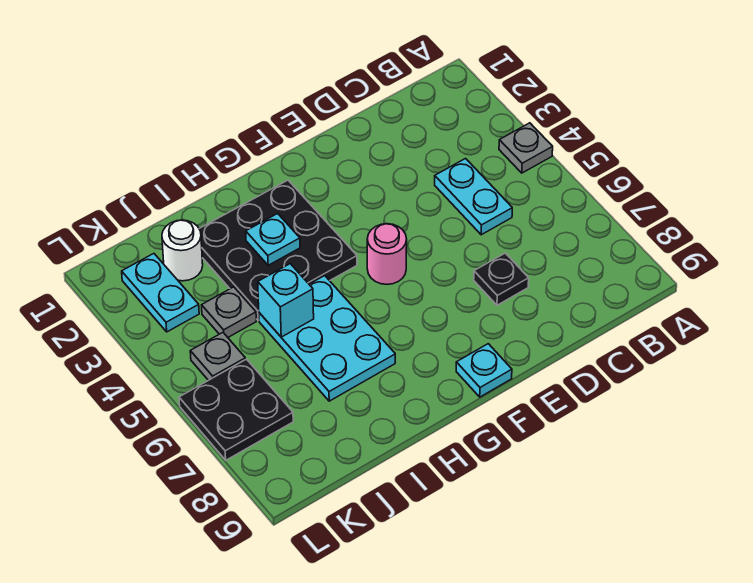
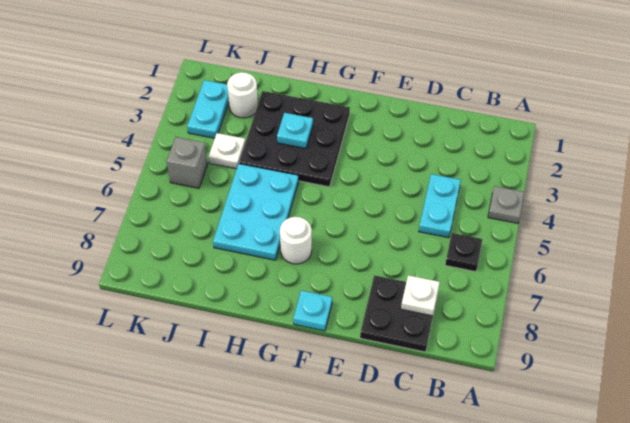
none -> white 1x1 plate [401,275,440,316]
black 1x1 plate [474,253,529,305] -> black 1x1 plate moved to [445,233,482,272]
pink 1x1 round brick [367,224,407,284] -> none
none -> white 1x1 round brick [280,217,312,264]
cyan 1x1 brick [258,264,314,337] -> none
grey 1x1 plate [202,287,256,337] -> white 1x1 plate [209,133,245,169]
grey 1x1 plate [190,333,245,380] -> grey 1x1 brick [167,137,207,188]
black 2x2 plate [179,359,293,460] -> black 2x2 plate moved to [360,275,433,352]

